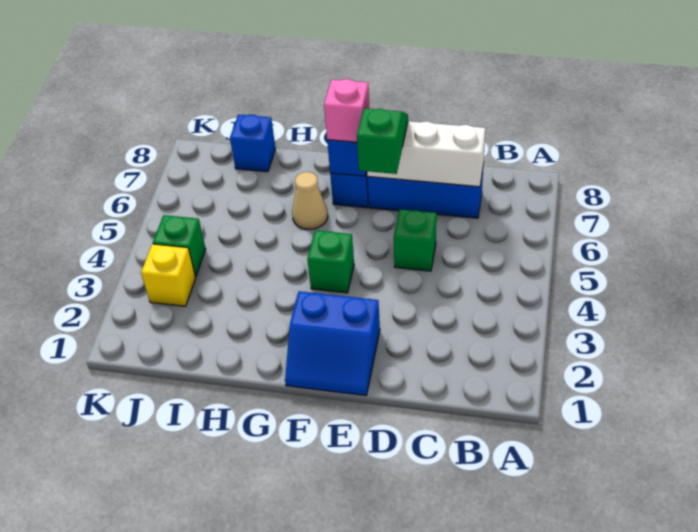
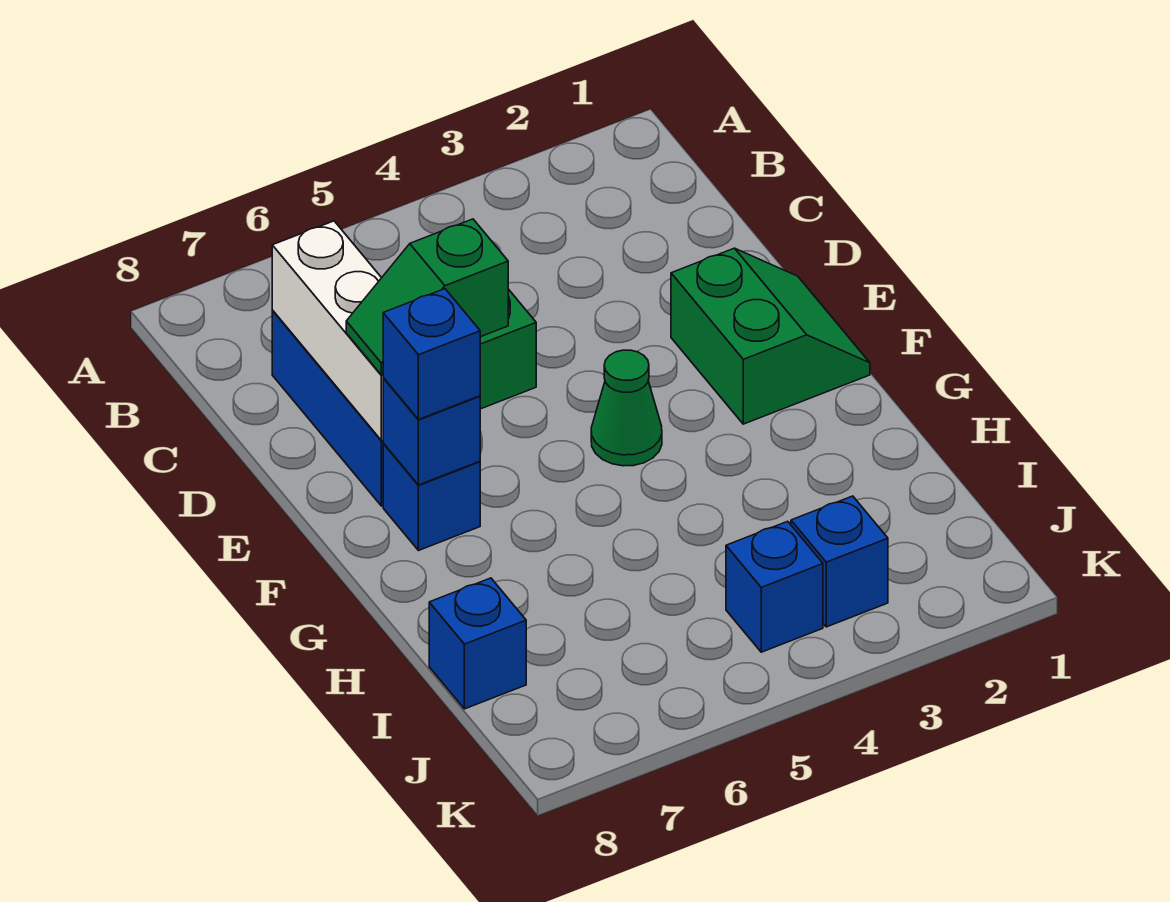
blue 2x2 slope [285,291,380,396] -> green 2x2 slope [671,248,870,424]
green 1x1 brick [307,230,354,293] -> green 1x1 cone [591,350,662,466]
pink 1x1 brick [324,79,370,142] -> blue 1x1 brick [383,289,480,420]
tan 1x1 cone [292,172,328,229] -> none
yellow 1x1 brick [141,244,196,306] -> blue 1x1 brick [791,496,888,627]
green 1x1 brick [153,215,206,276] -> blue 1x1 brick [726,521,823,652]

